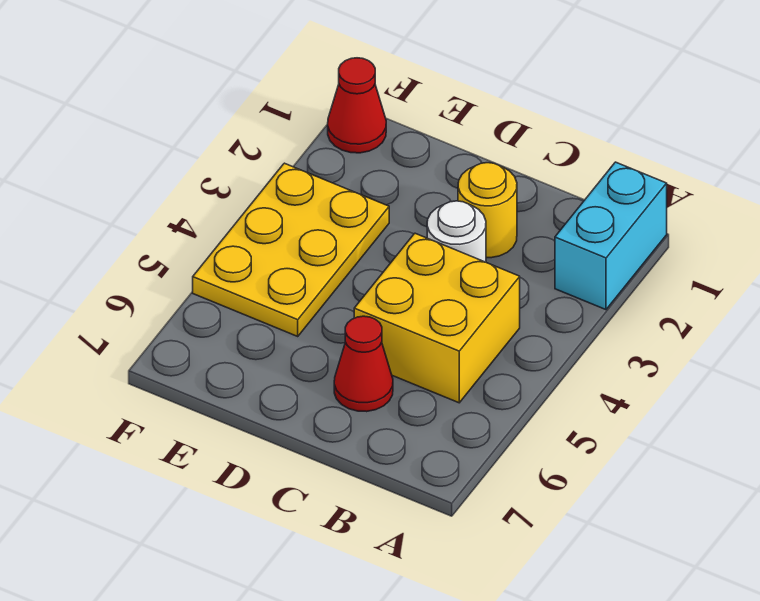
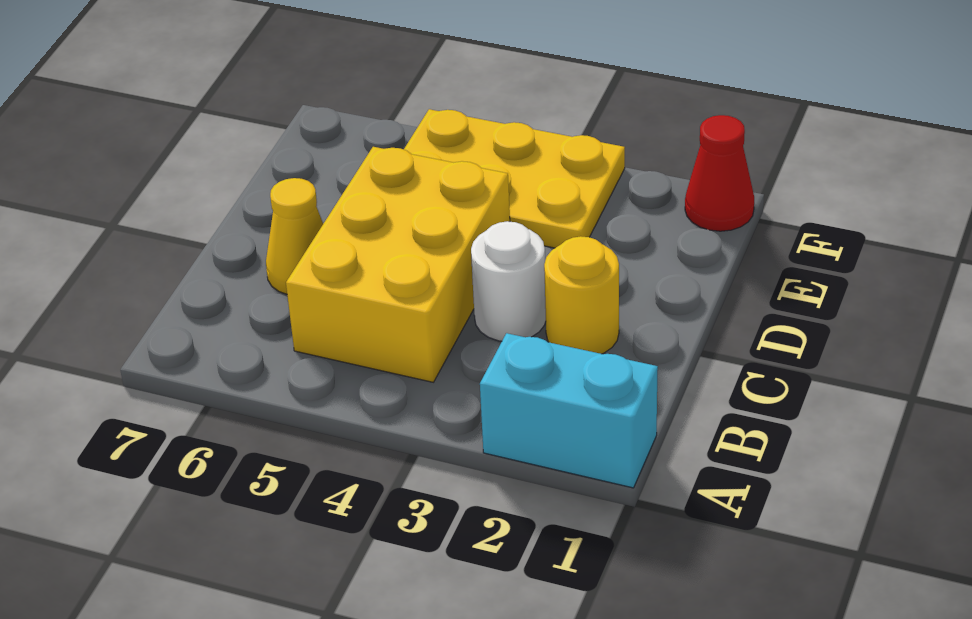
yellow 2x2 brick [354,233,520,403] -> yellow 2x3 brick [286,147,510,382]
red 1x1 cone [334,316,393,412] -> yellow 1x1 cone [266,178,323,294]

